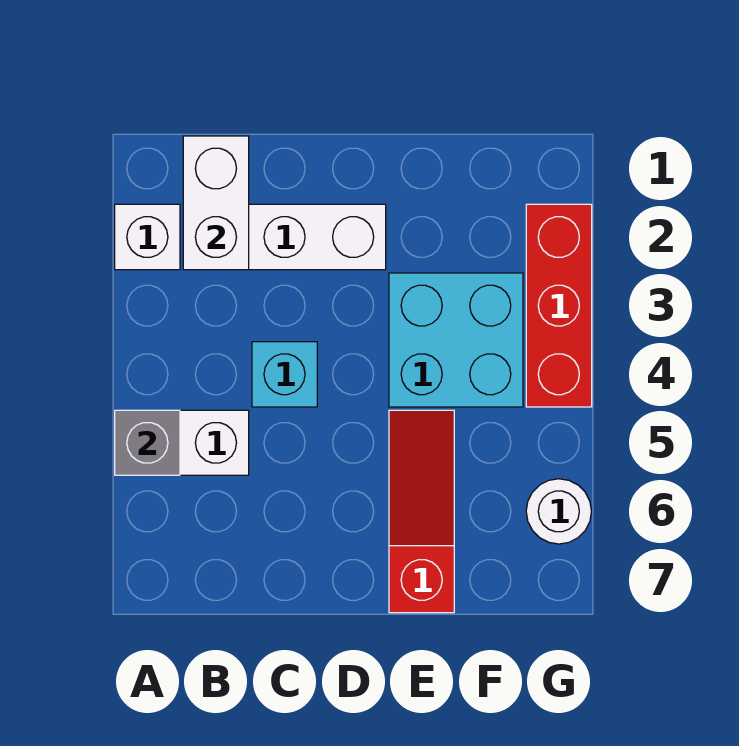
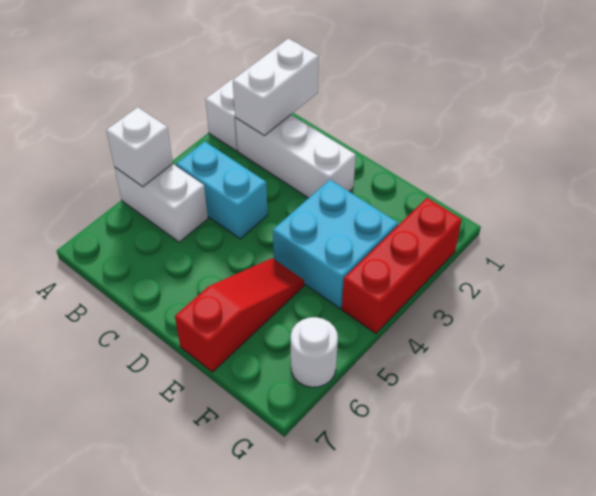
grey 1x1 brick [115,410,180,475] -> white 1x1 brick [106,107,173,187]
cyan 1x1 brick [252,342,317,407] -> cyan 1x2 brick [176,142,268,239]

